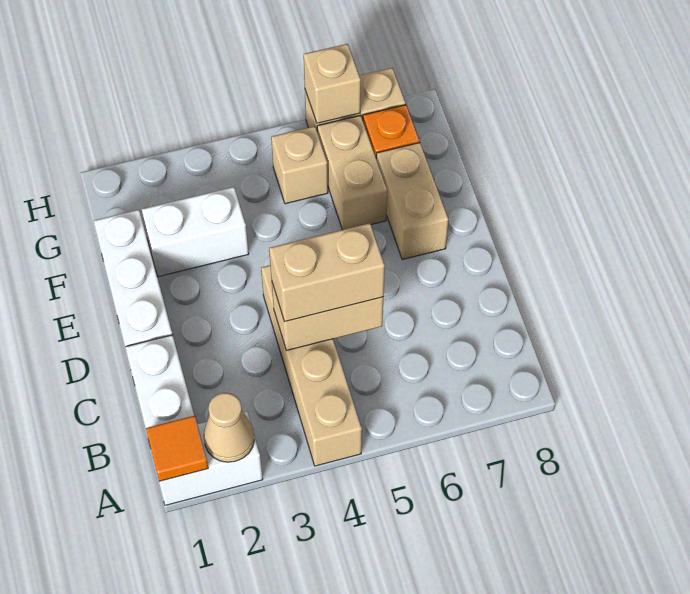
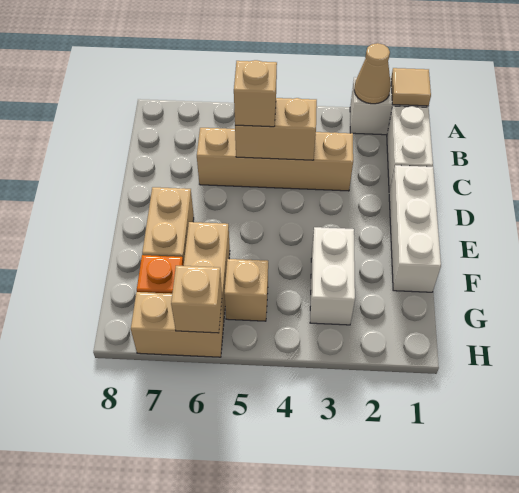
orange 1x1 tile [146,416,208,481] -> tan 1x1 tile [391,68,431,106]
tan 1x4 brick [261,265,362,466] -> tan 1x4 brick turned to [197,128,353,191]
tan 1x2 brick [269,223,385,322] -> tan 1x1 brick [234,60,277,127]
white 1x2 brick [142,187,249,277] -> white 1x2 brick turned to [310,227,355,325]

